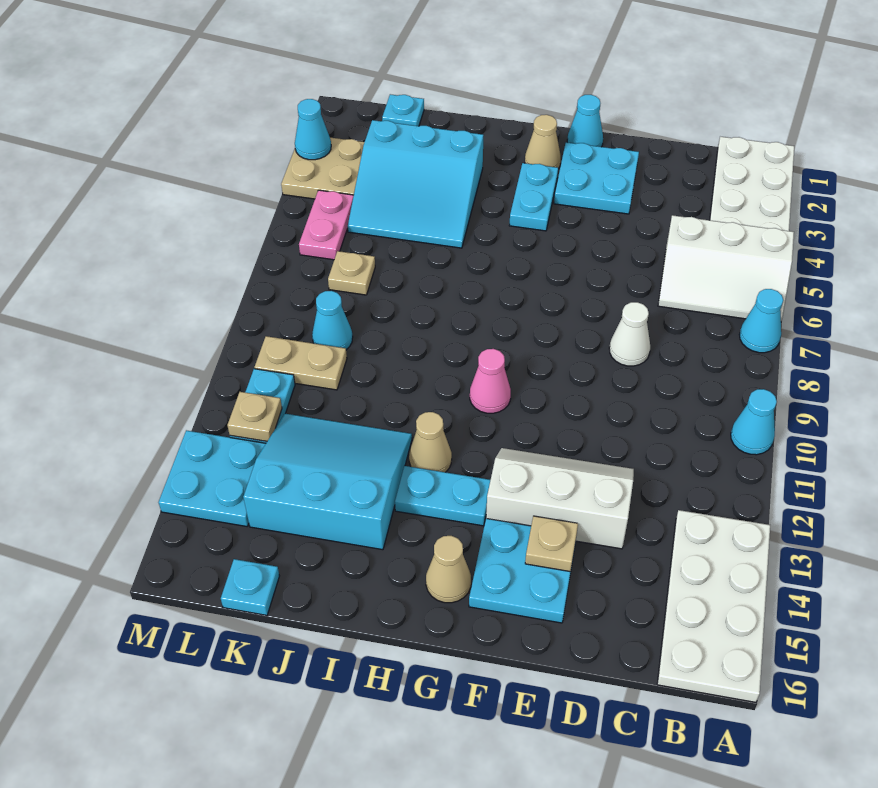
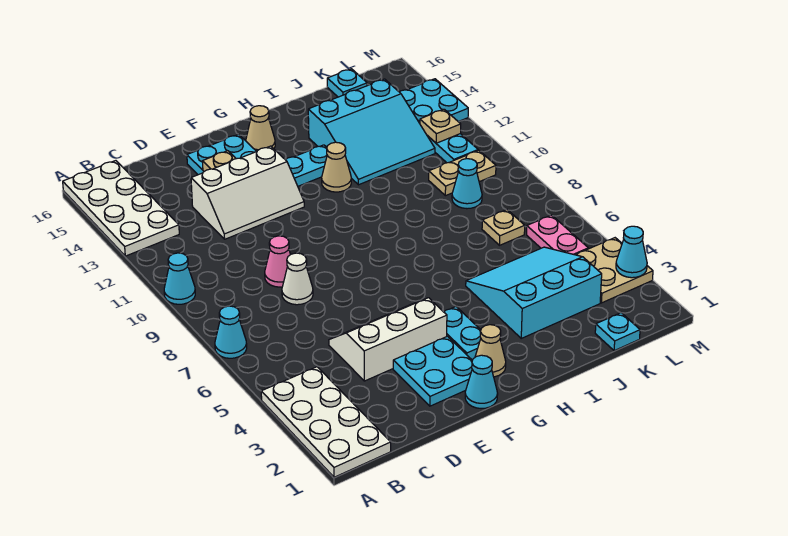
white 2x3 slope [658,215,794,321] -> white 2x3 slope moved to [329,298,447,381]
pink 1x1 cone [470,349,511,413] -> pink 1x1 cone moved to [265,236,291,287]

